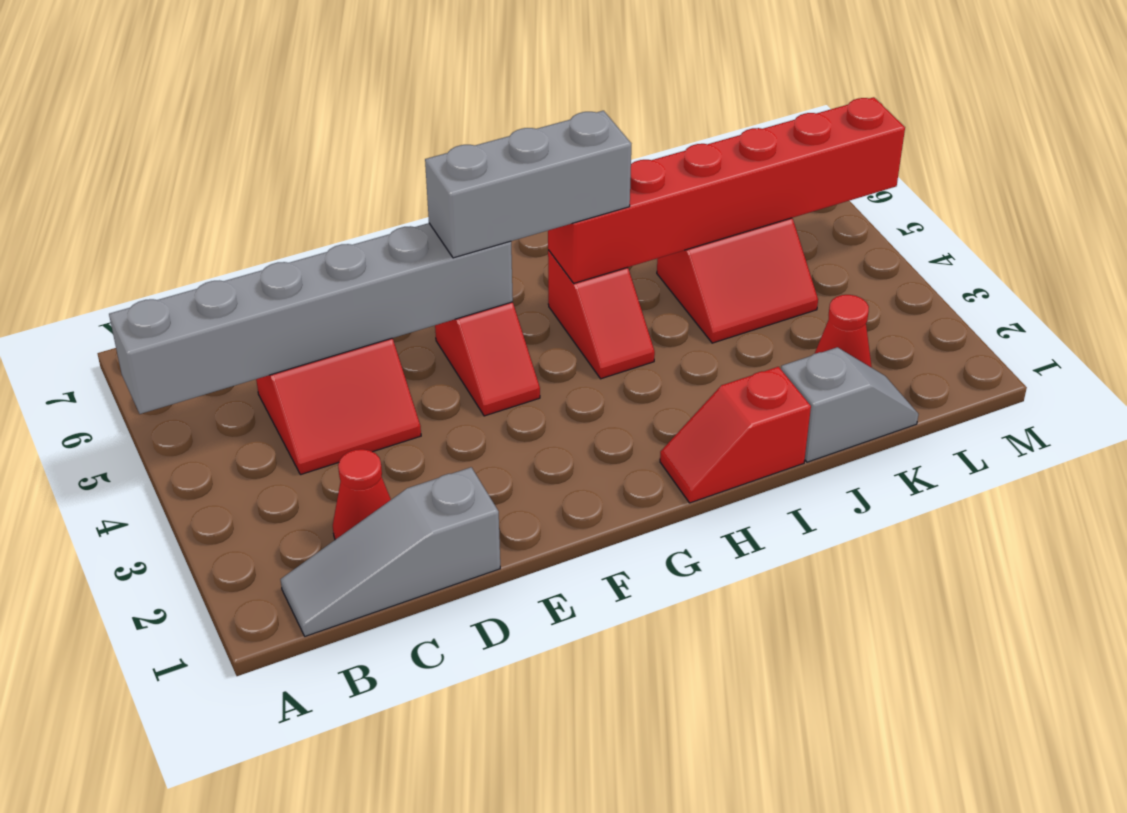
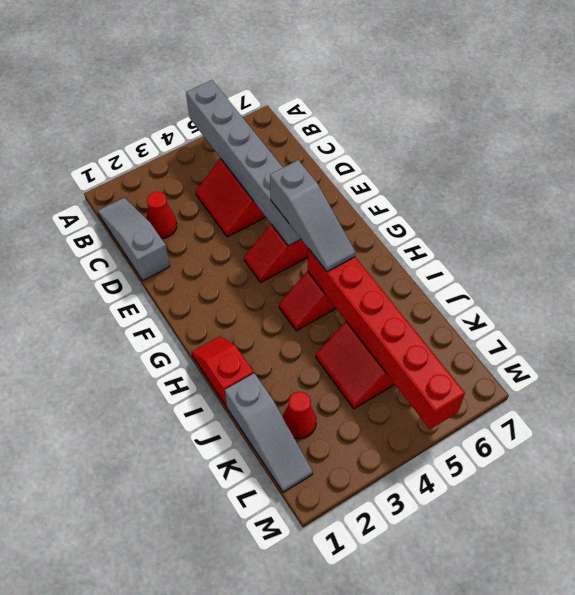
grey 1x3 brick [425,111,631,258] -> grey 1x3 slope [270,160,356,272]
grey 1x2 slope [781,347,918,462] -> grey 1x3 slope [225,373,313,492]

